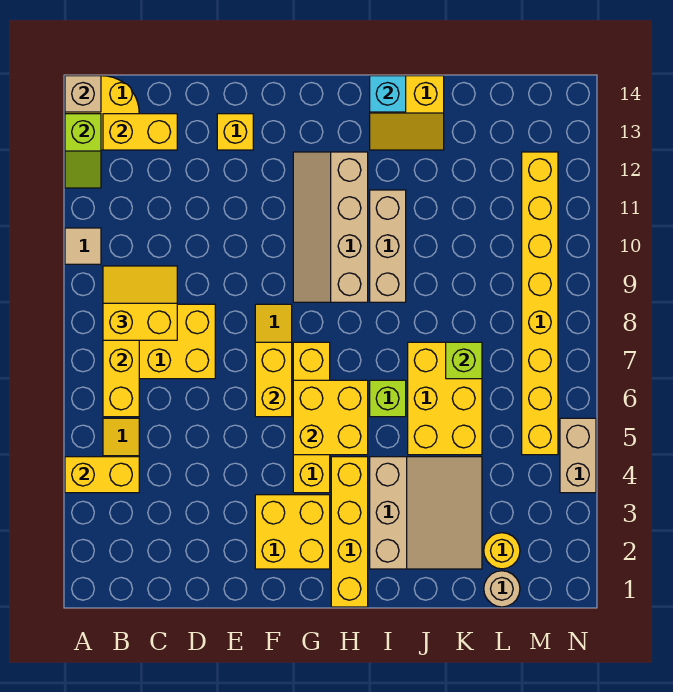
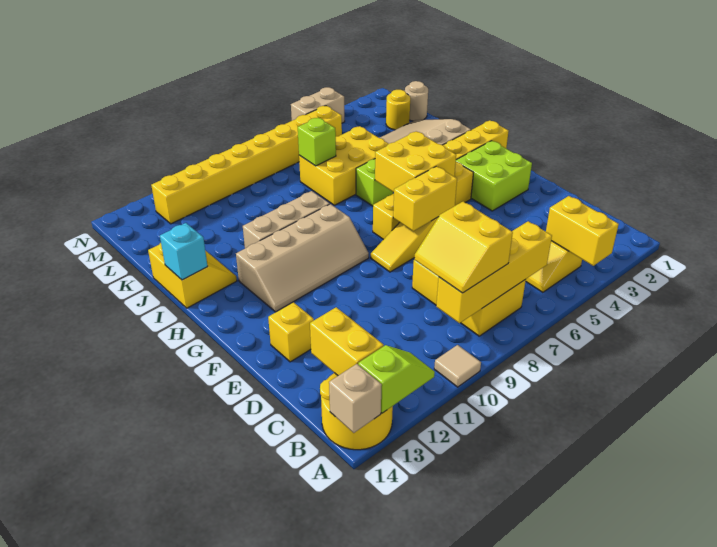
yellow 2x2 brick [255,495,330,569] -> lime 2x2 brick [456,141,532,211]

